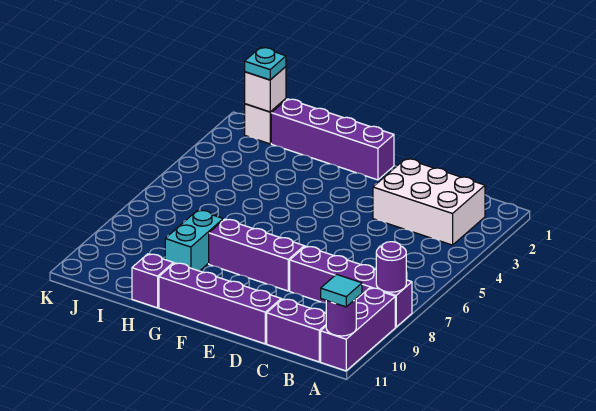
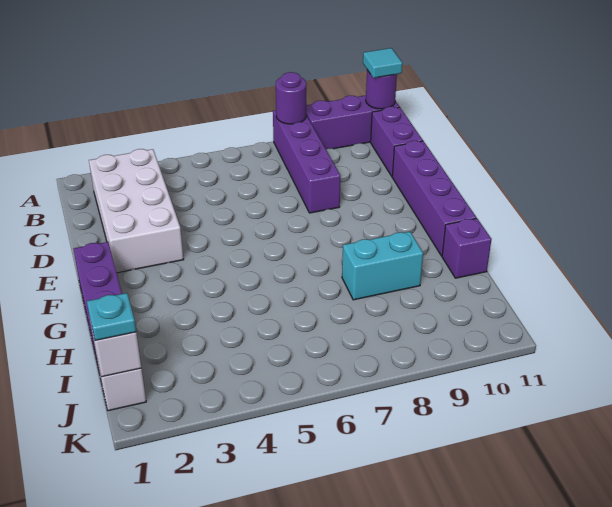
white 2x3 brick [373,159,485,245] -> white 2x4 brick [89,149,184,273]
purple 1x3 brick [209,219,304,291] -> none

